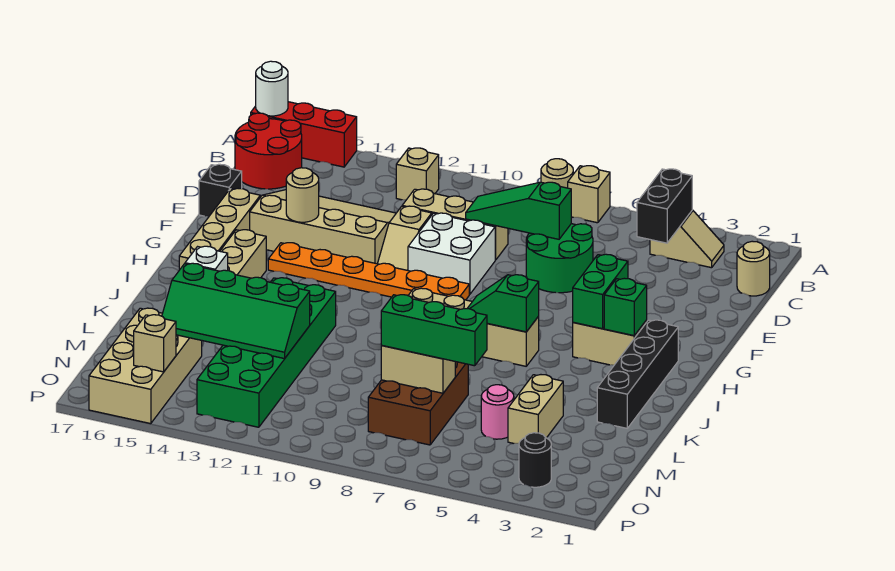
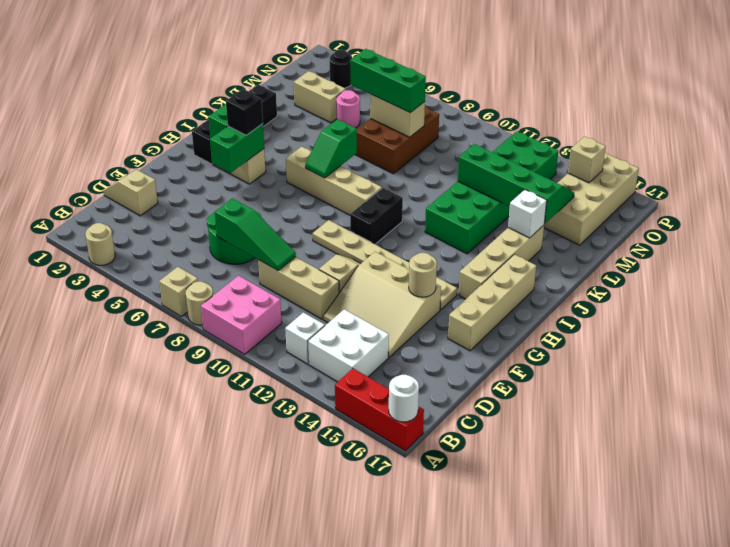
none -> pink 2x2 brick [201,276,282,354]
tan 1x2 slope [650,210,724,268] -> tan 1x2 slope moved to [104,169,158,216]
black 1x2 brick [637,169,692,243] -> black 1x2 brick moved to [350,188,403,244]
tan 1x1 brick [396,148,439,200] -> white 1x1 brick [285,313,325,364]
red 2x2 round brick [235,113,302,189] -> none
tan 1x1 round brick [737,241,770,296] -> tan 1x1 round brick moved to [85,223,115,265]
tan 3x4 slope [250,190,396,264] -> tan 3x3 slope [323,252,441,357]
white 2x2 brick [408,213,495,294] -> white 2x2 brick moved to [308,309,389,382]
black 1x1 brick [199,164,242,216] -> black 1x1 brick moved to [226,89,263,135]
orange 1x6 plate [268,243,469,300] -> tan 1x6 plate [313,220,457,310]
green 1x2 slope [467,275,539,332] -> green 1x2 slope turned to [305,119,357,178]
tan 1x2 brick [508,375,563,444] -> tan 1x2 brick turned to [294,71,345,123]

